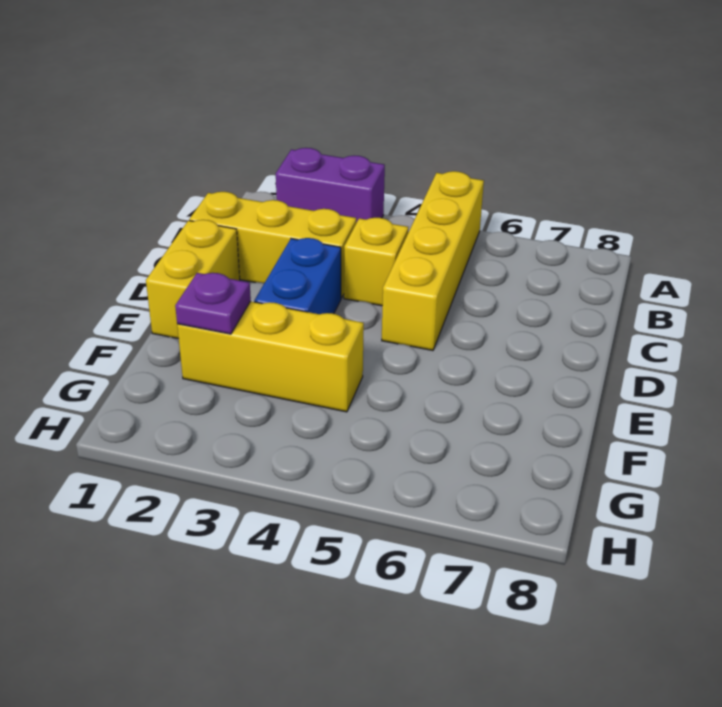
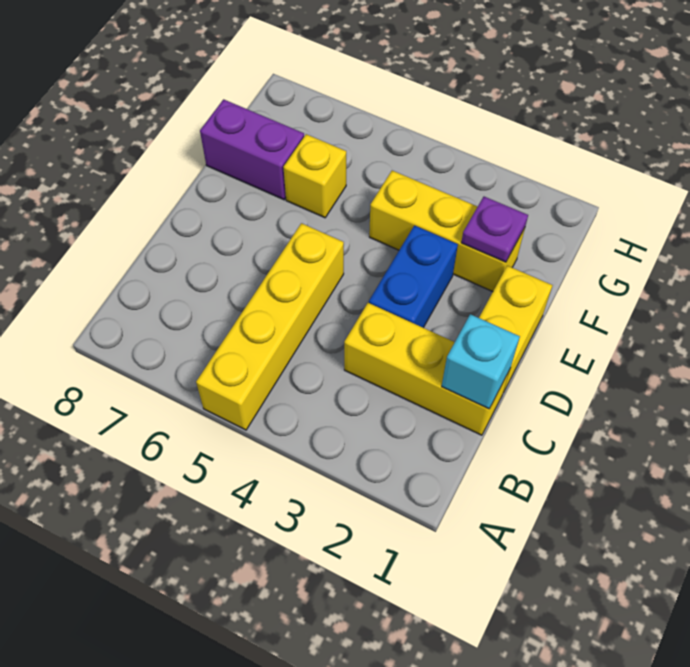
purple 1x2 brick [276,148,385,223] -> purple 1x2 brick moved to [200,99,304,200]
none -> cyan 1x1 brick [442,314,520,409]
yellow 1x1 brick [344,218,408,306] -> yellow 1x1 brick moved to [283,134,346,218]

